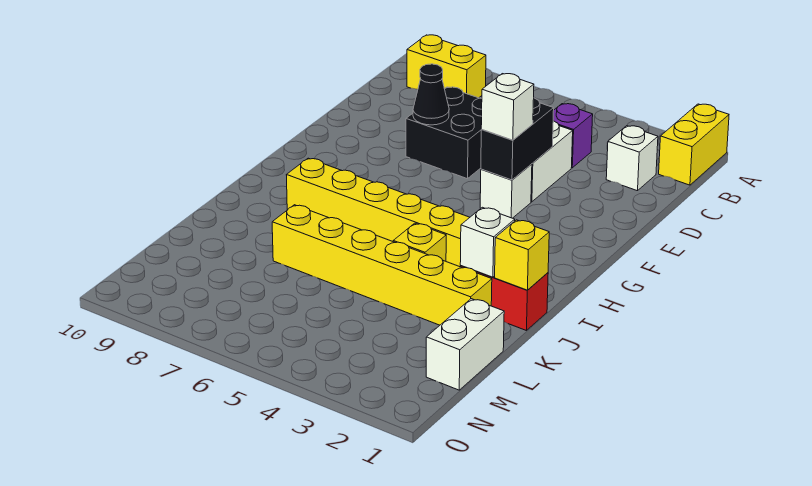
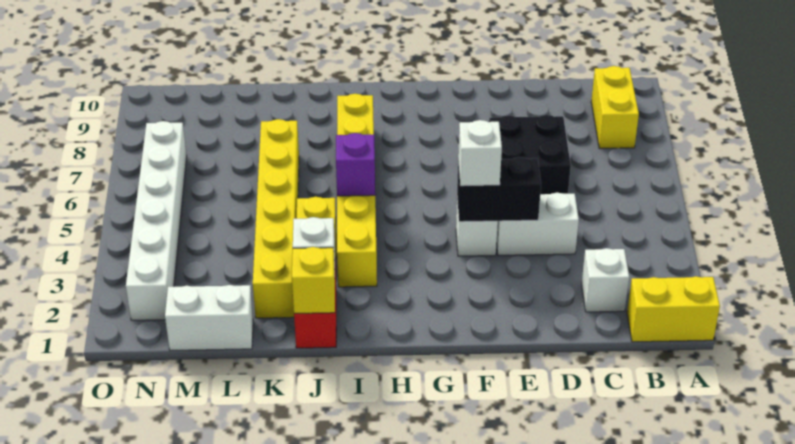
purple 1x1 brick [553,104,593,168] -> purple 1x1 brick moved to [336,133,375,196]
black 1x1 cone [413,64,449,125] -> none
none -> white 1x6 brick [126,121,187,320]

